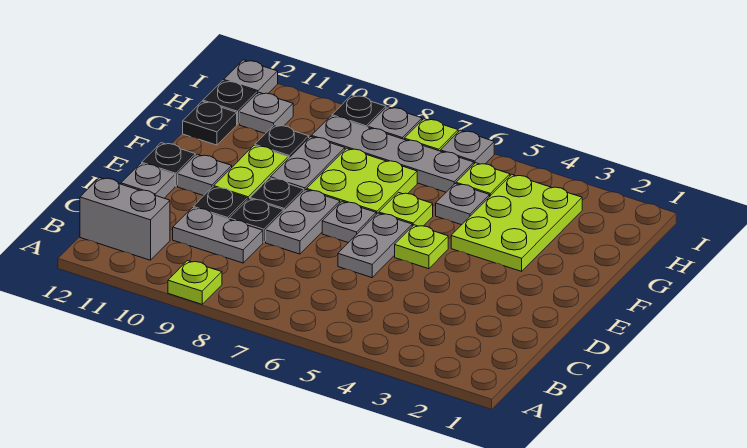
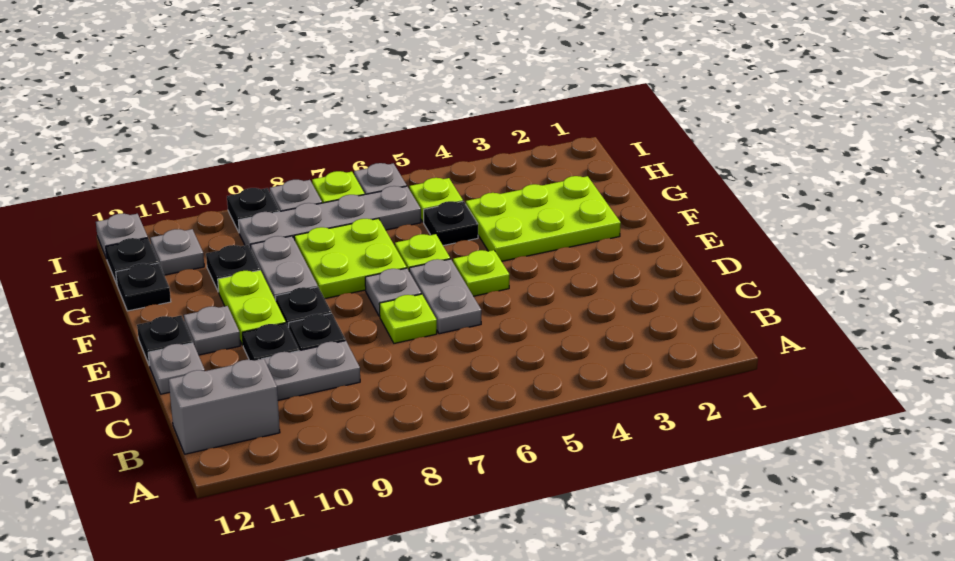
lime 1x1 plate [168,261,222,304] -> lime 1x1 plate moved to [379,294,437,343]
grey 1x2 plate [266,190,340,254] -> none
lime 2x3 plate [451,175,582,271] -> lime 2x3 plate turned to [466,176,621,261]
grey 1x1 plate [436,184,489,225] -> black 1x1 plate [424,201,478,246]

